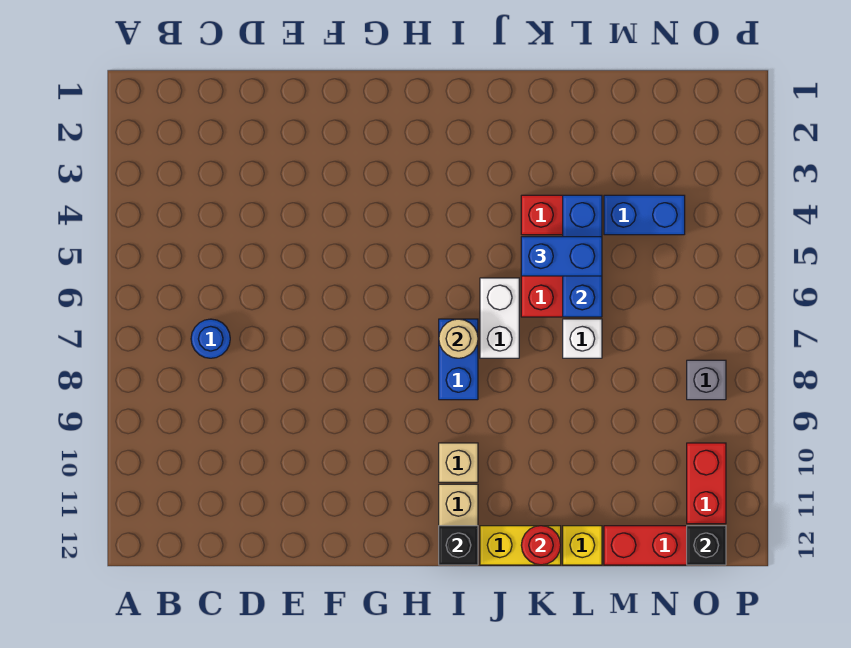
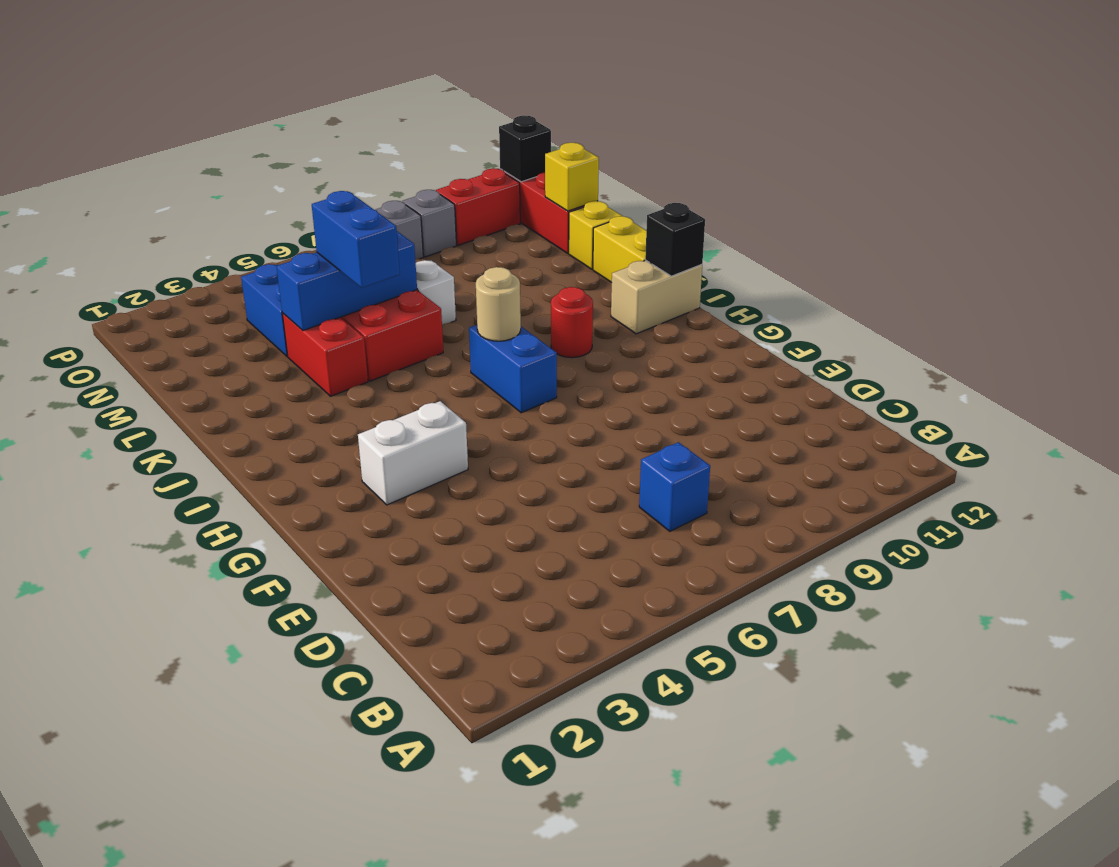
blue 1x1 round brick [191,319,230,358] -> blue 1x1 brick [639,442,710,531]
blue 1x2 brick [439,319,478,400] -> blue 1x2 brick turned to [469,325,557,413]
tan 1x1 brick [439,443,478,482] -> none
white 1x2 brick [480,278,519,358] -> white 1x2 brick moved to [358,401,468,505]
red 1x1 round brick [521,526,561,565] -> red 1x1 round brick moved to [551,287,593,358]
none -> yellow 1x1 brick [545,143,599,211]
none -> grey 1x1 brick [402,190,456,257]

